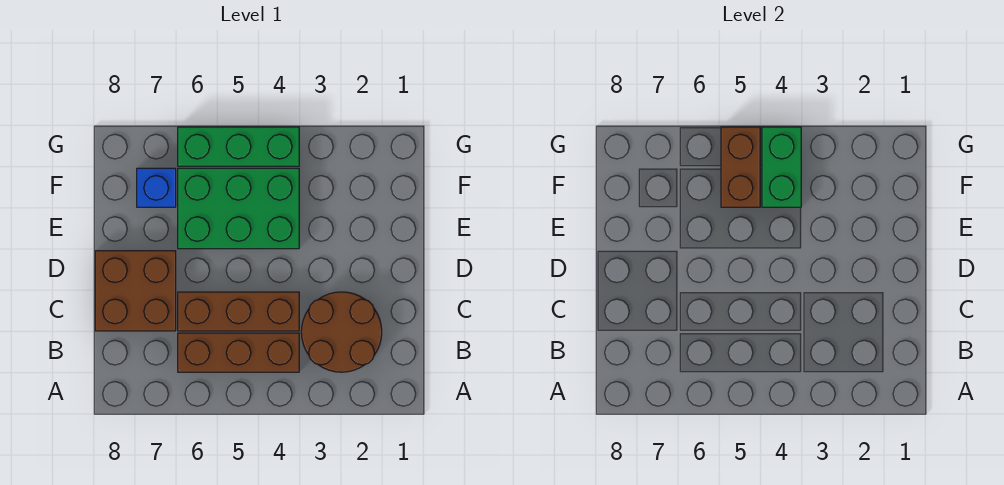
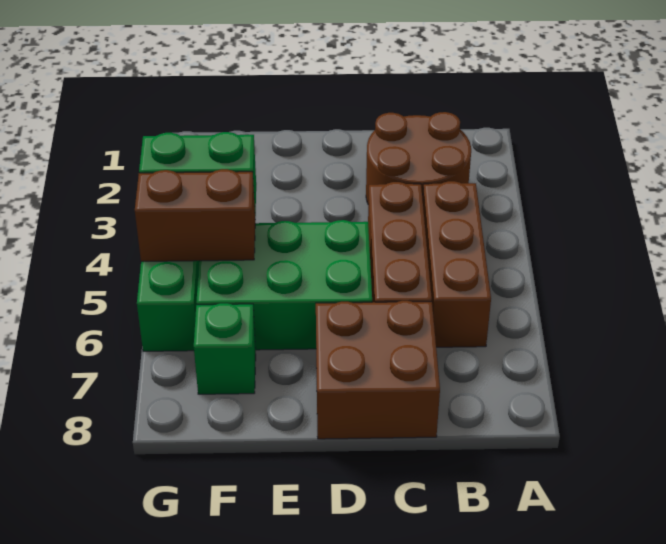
green 2x3 brick [178,168,299,249] -> green 2x3 brick turned to [196,220,372,350]
blue 1x1 brick [137,168,176,207] -> green 1x1 brick [194,303,256,394]

